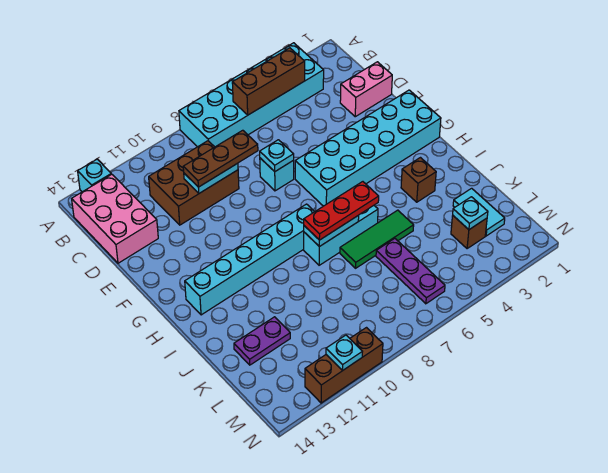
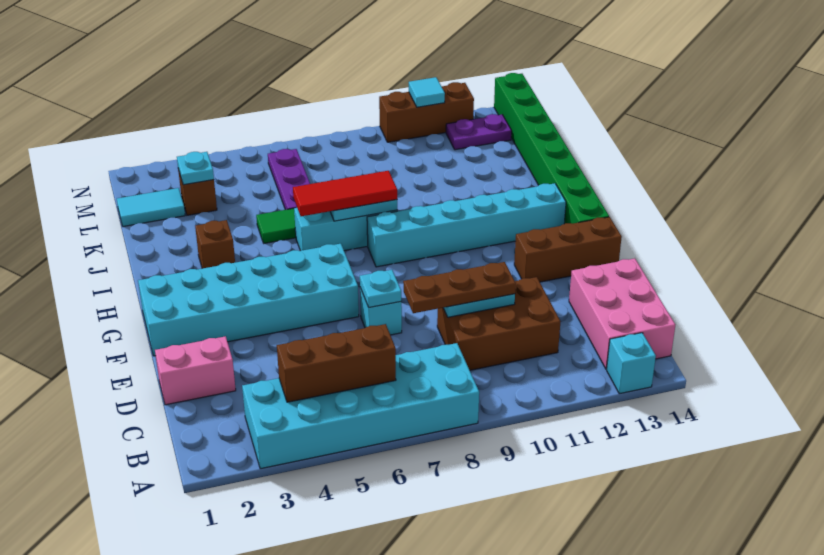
none -> brown 1x3 brick [514,217,622,282]
none -> green 1x8 brick [494,73,609,224]
red 1x3 plate [304,182,379,240] -> red 1x3 tile [293,171,397,216]
cyan 1x2 tile [453,188,505,236] -> cyan 1x2 tile turned to [117,188,185,227]
purple 1x2 plate [234,317,290,365] -> purple 1x2 plate moved to [446,114,512,150]
cyan 1x1 plate [326,335,362,370] -> cyan 1x1 tile [409,77,445,107]

